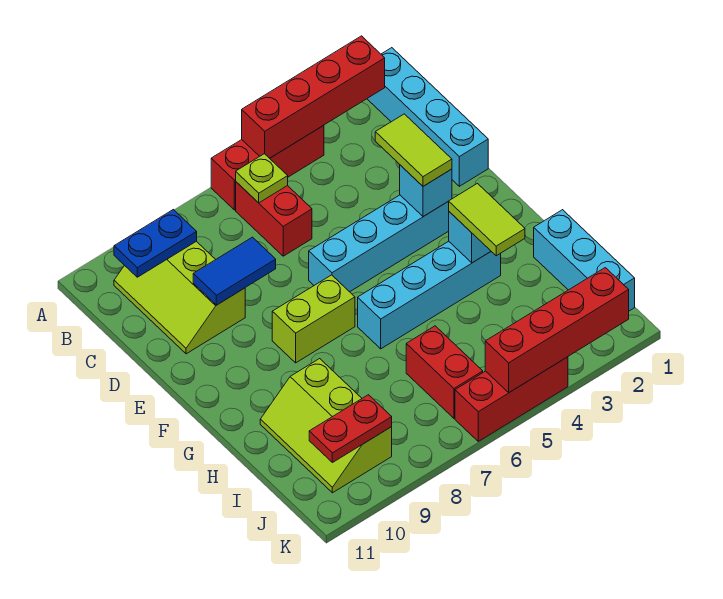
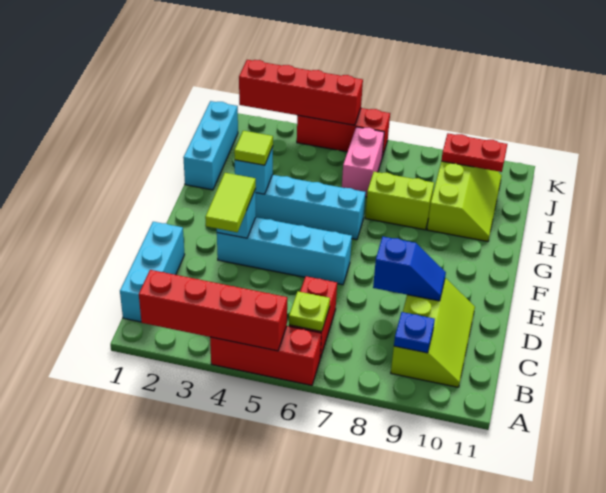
cyan 1x4 brick [367,48,488,186] -> cyan 1x3 brick [120,222,185,322]
blue 1x2 plate [114,210,197,277] -> blue 1x1 plate [394,312,435,353]
blue 1x2 tile [193,237,276,305] -> blue 1x2 slope [373,237,446,301]
lime 1x2 brick [272,275,355,363] -> lime 1x2 brick moved to [365,172,434,230]
lime 1x2 tile [449,184,525,256] -> lime 1x1 tile [234,131,273,165]
red 1x2 brick [406,326,483,418] -> pink 1x2 brick [342,127,384,197]

